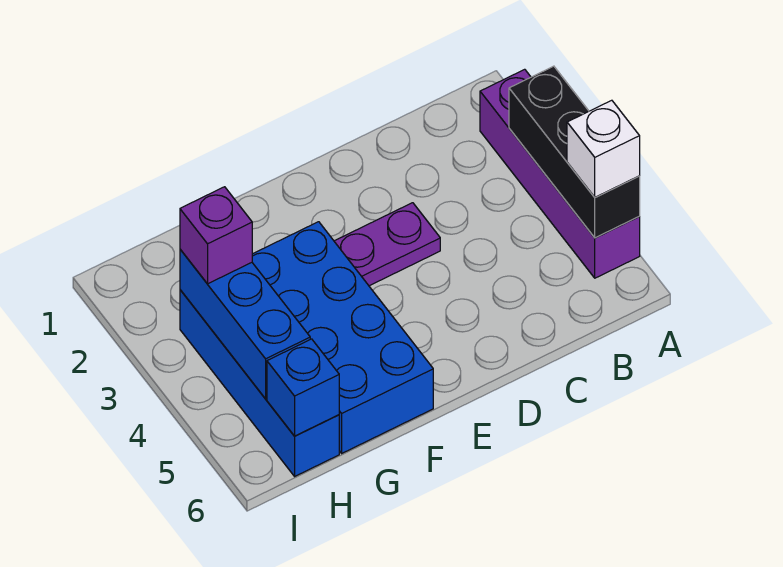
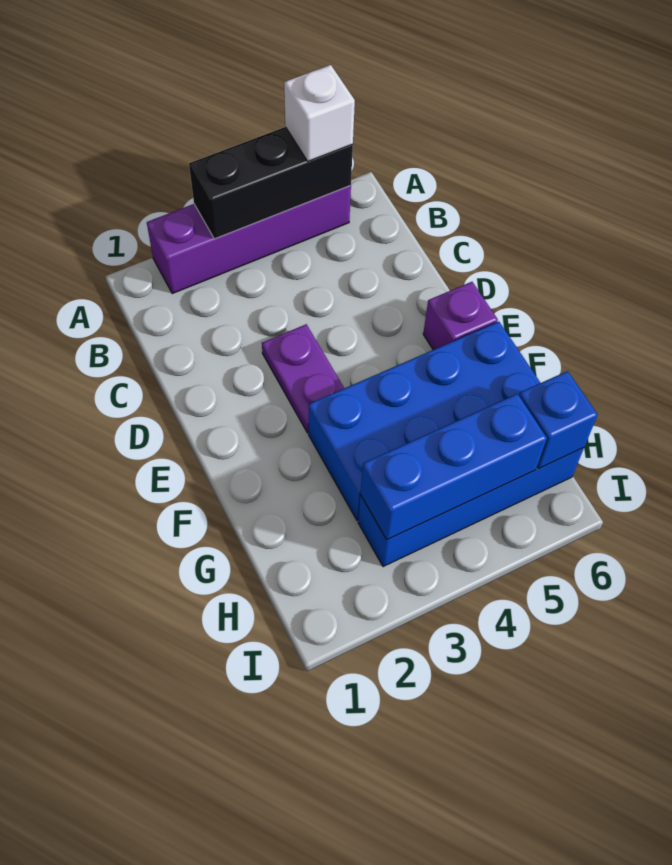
purple 1x1 brick [180,187,252,284] -> purple 1x1 brick moved to [423,282,498,350]

